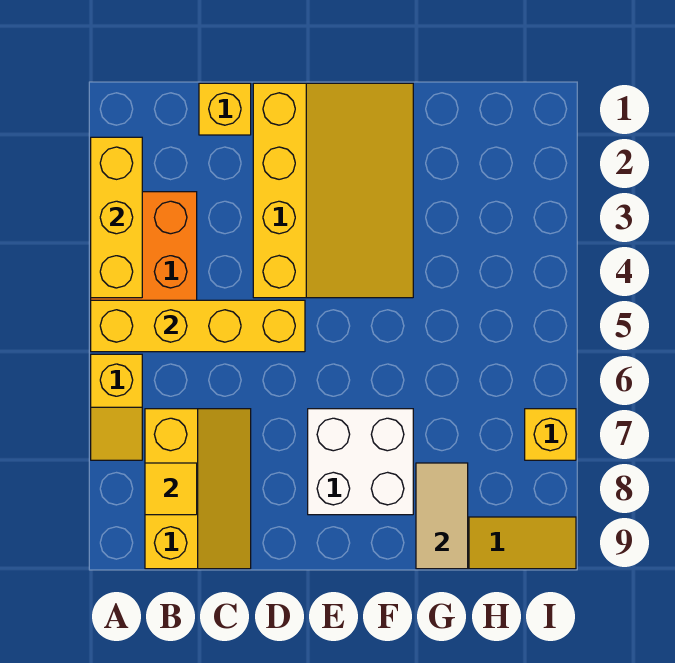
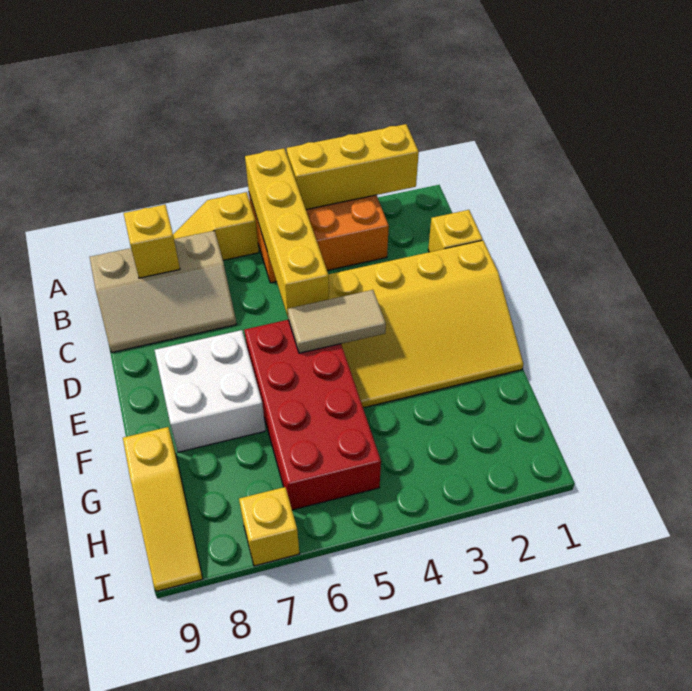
yellow 2x3 slope [145,409,251,569] -> tan 2x3 slope [90,231,236,353]
yellow 1x1 tile [145,463,197,515] -> yellow 1x1 brick [124,205,180,278]
none -> red 2x4 brick [244,320,381,510]
tan 1x2 tile [416,463,468,569] -> tan 1x2 tile moved to [288,290,386,353]

